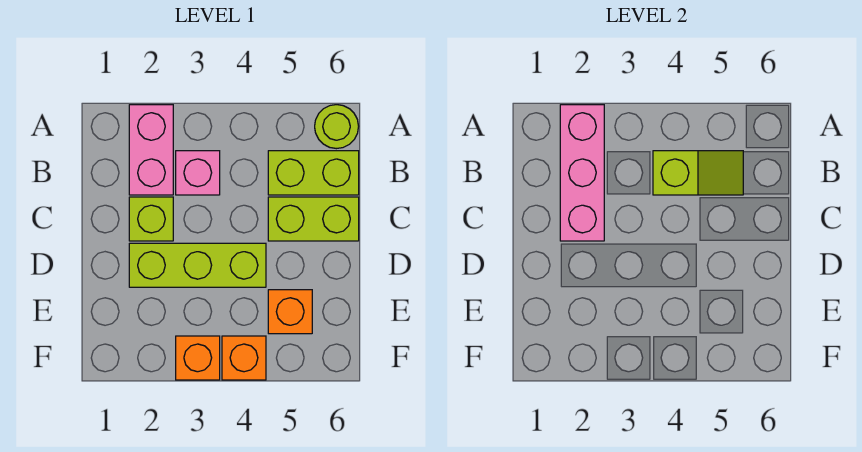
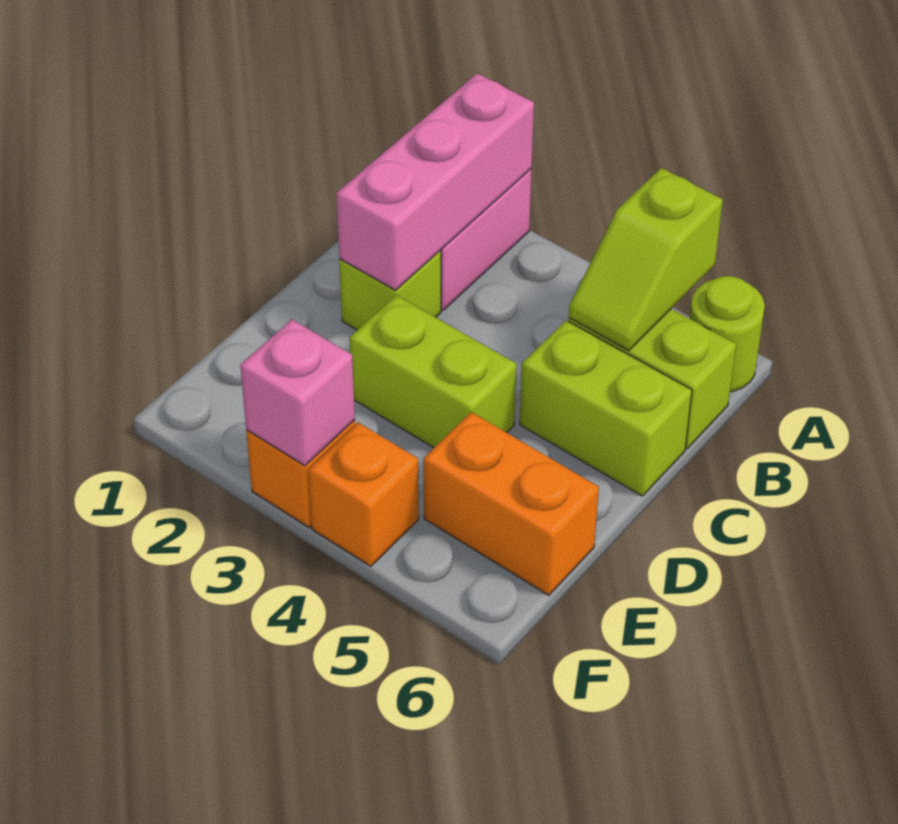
pink 1x1 brick [176,151,220,195] -> pink 1x1 brick moved to [240,320,355,466]
lime 1x2 slope [653,151,743,195] -> lime 1x2 slope turned to [569,168,723,351]
lime 1x3 brick [129,243,266,287] -> lime 1x2 brick [350,295,516,448]
orange 1x1 brick [268,290,312,334] -> orange 1x2 brick [424,412,599,595]

